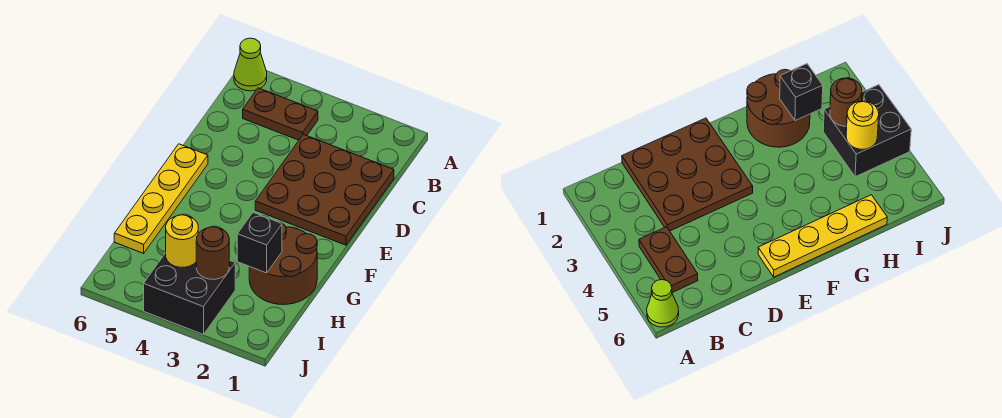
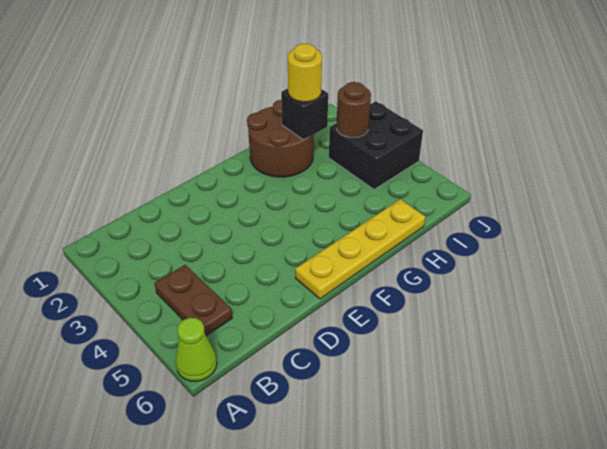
brown 3x3 plate [255,134,394,245] -> none
yellow 1x1 round brick [166,215,198,267] -> yellow 1x1 round brick moved to [288,44,322,102]

